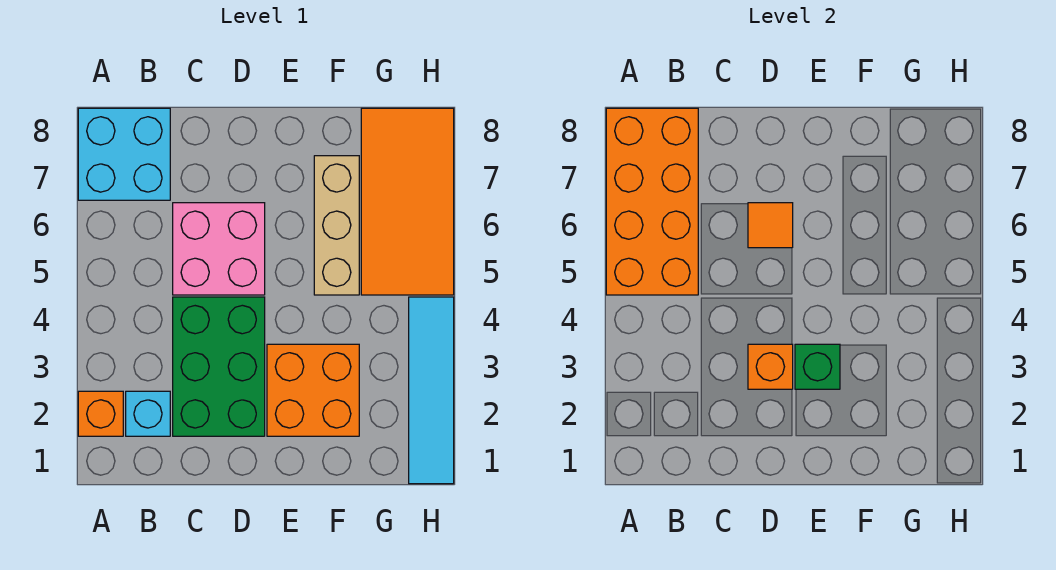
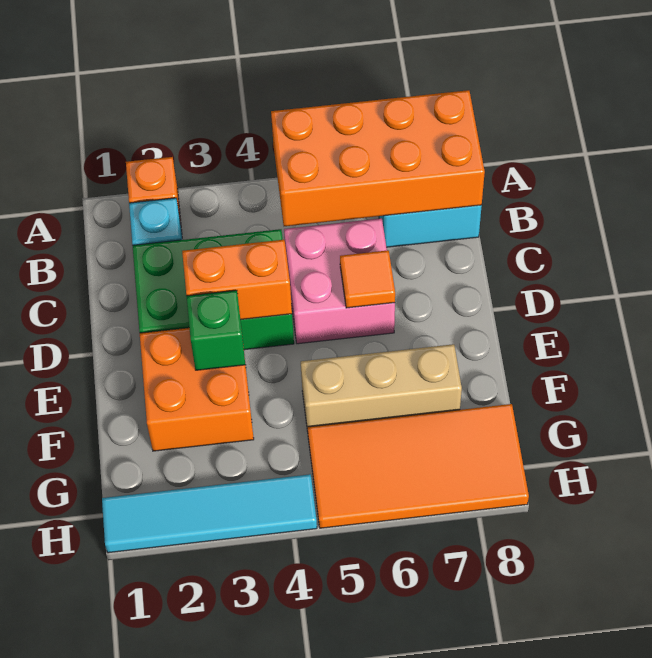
orange 1x1 brick [748,344,793,389] -> orange 1x2 brick [182,240,292,320]

